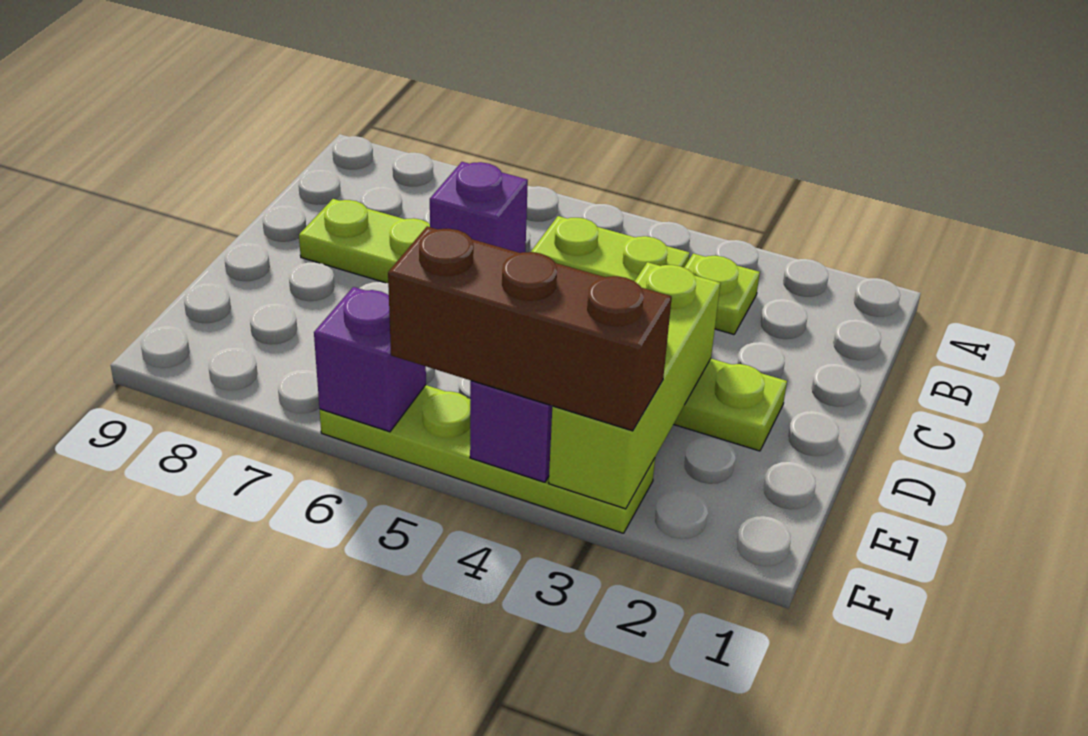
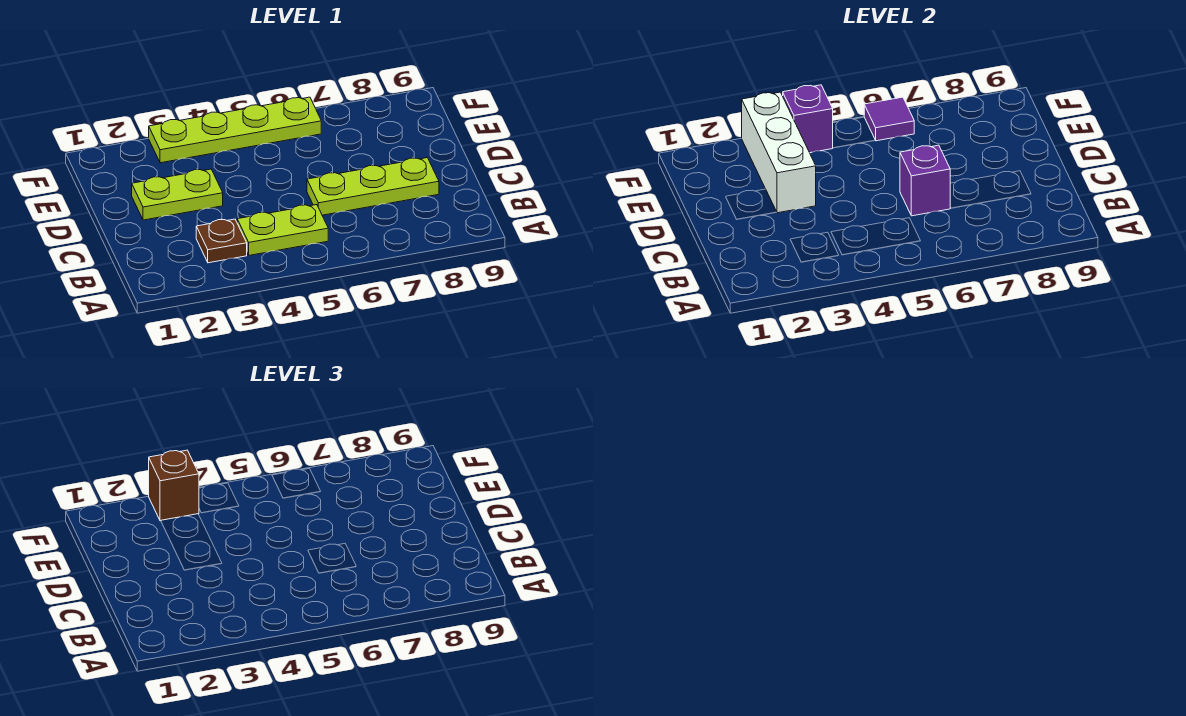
lime 1x1 plate [684,253,760,334] -> brown 1x1 plate [196,219,247,263]
lime 1x3 brick [549,262,720,509] -> white 1x3 brick [742,92,816,213]
brown 1x3 brick [388,226,672,431] -> brown 1x1 brick [149,450,199,521]
purple 1x1 brick [314,287,426,432] -> purple 1x1 tile [864,97,914,141]

